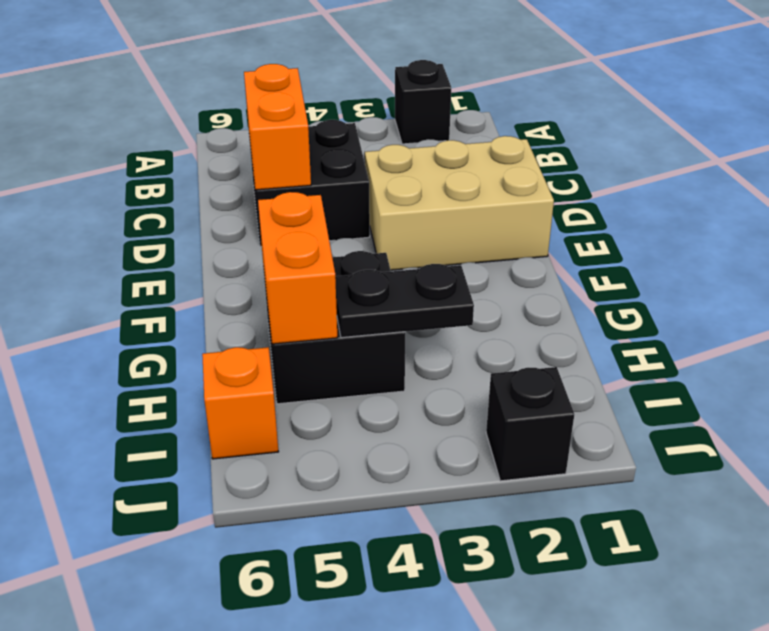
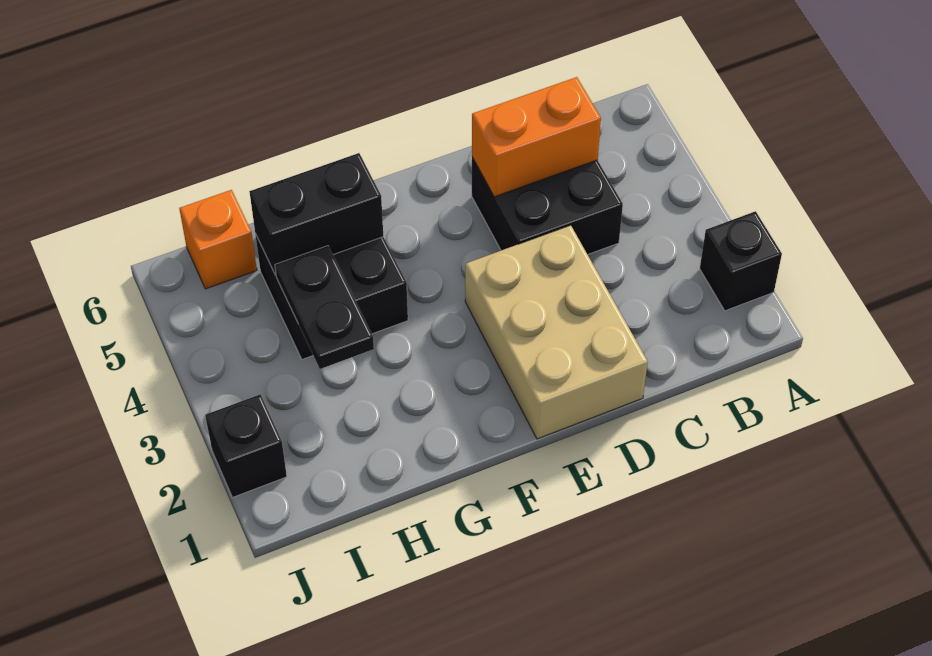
orange 1x2 brick [258,192,337,344] -> black 1x2 brick [249,153,383,275]

